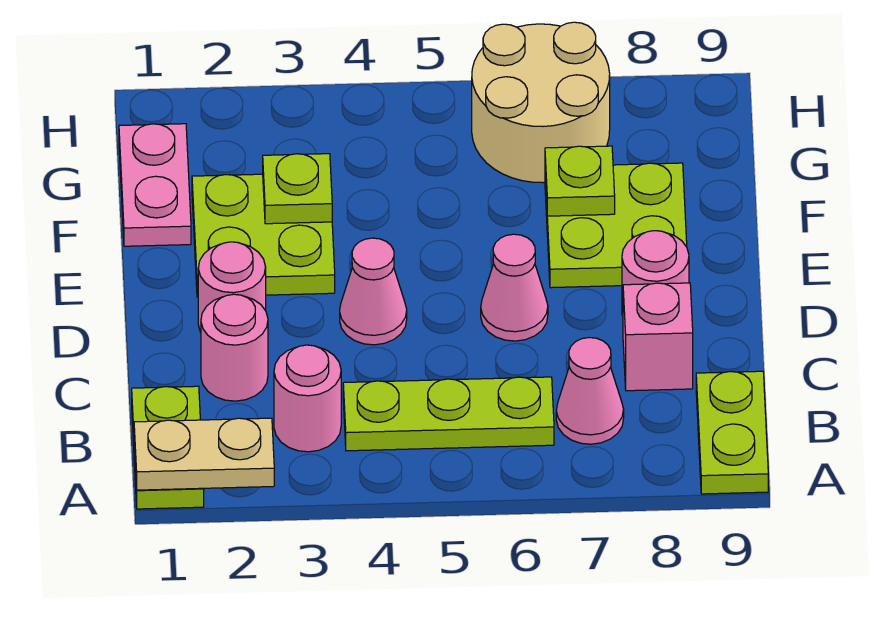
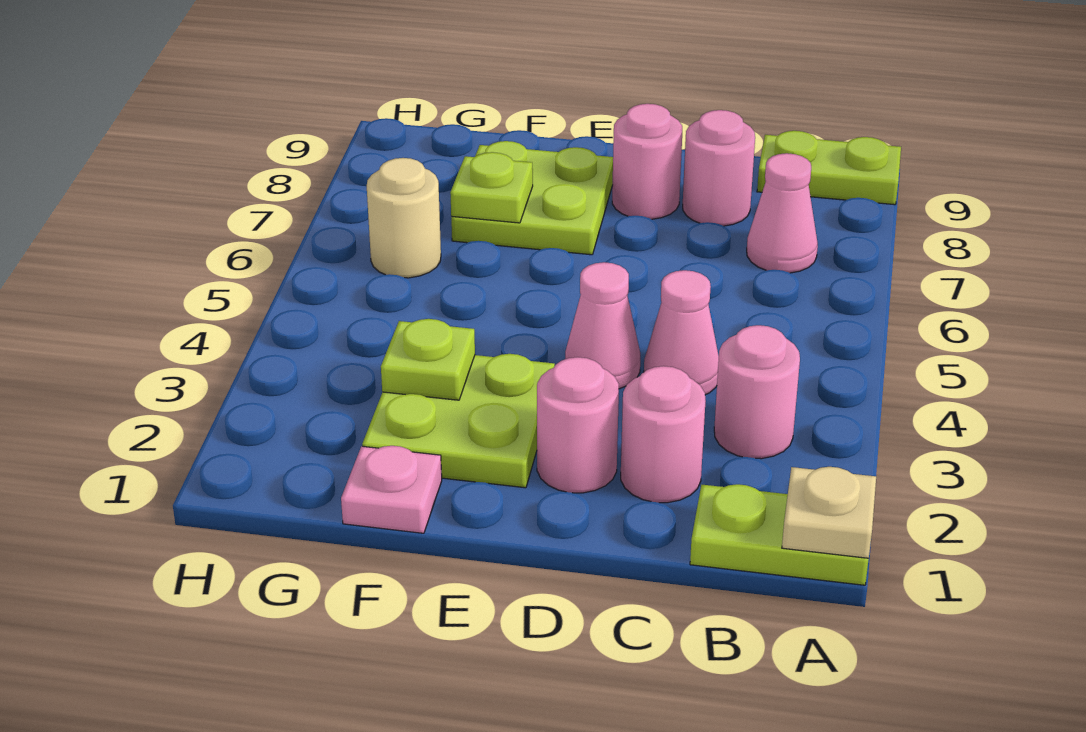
tan 1x2 plate [134,418,274,490] -> tan 1x1 plate [782,467,876,558]
lime 1x3 plate [343,377,554,451] -> none
pink 1x1 brick [623,283,693,391] -> pink 1x1 round brick [683,110,755,226]
pink 1x1 cone [481,234,548,341] -> pink 1x1 cone moved to [644,270,719,395]
pink 1x2 plate [119,124,191,246] -> pink 1x1 plate [341,446,442,533]
tan 2x2 round brick [472,22,610,183] -> tan 1x1 round brick [367,158,441,278]

